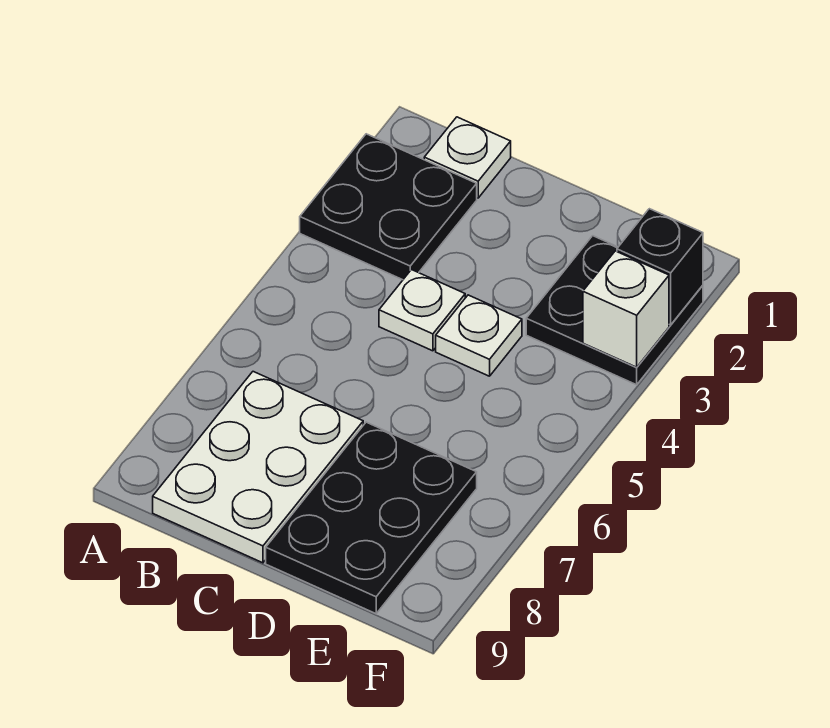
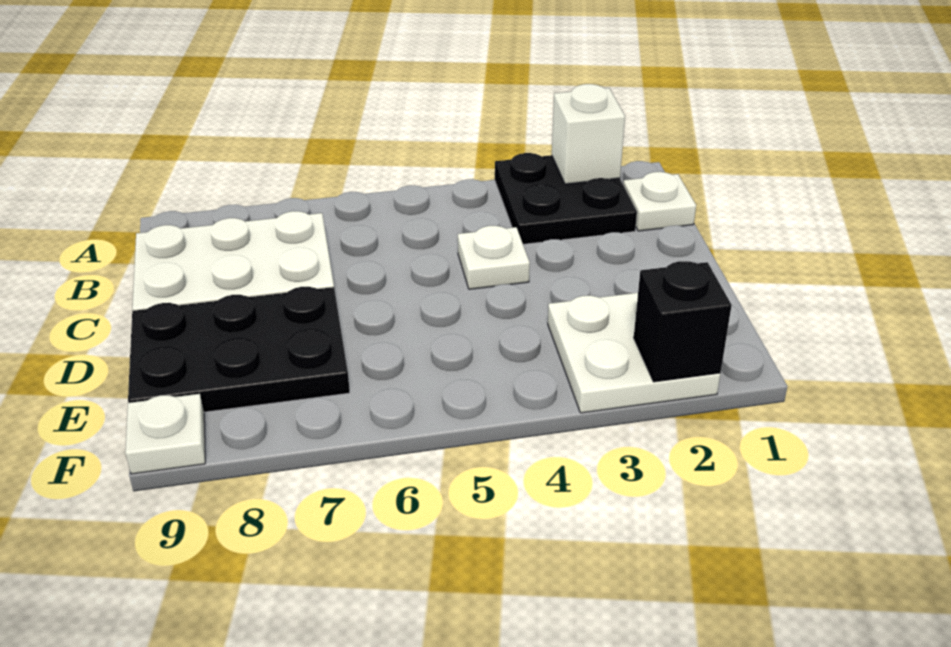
white 1x1 plate [436,295,522,376] -> white 1x1 plate moved to [125,394,205,474]
black 2x2 plate [526,236,703,385] -> white 2x2 plate [548,293,720,413]
white 1x1 brick [583,251,669,367] -> white 1x1 brick moved to [552,84,625,184]

